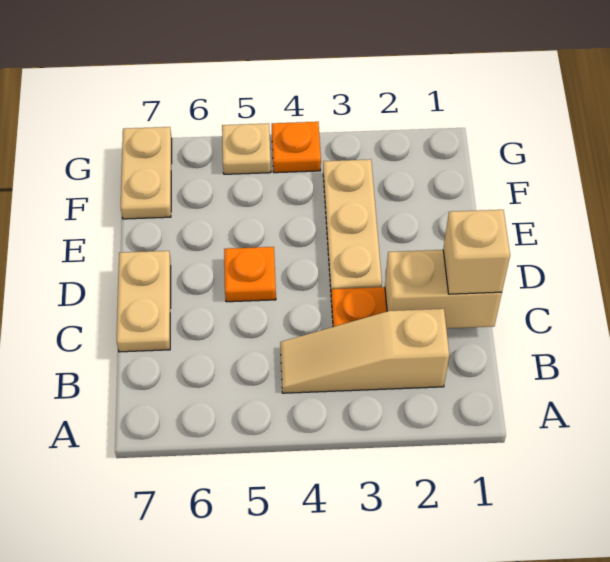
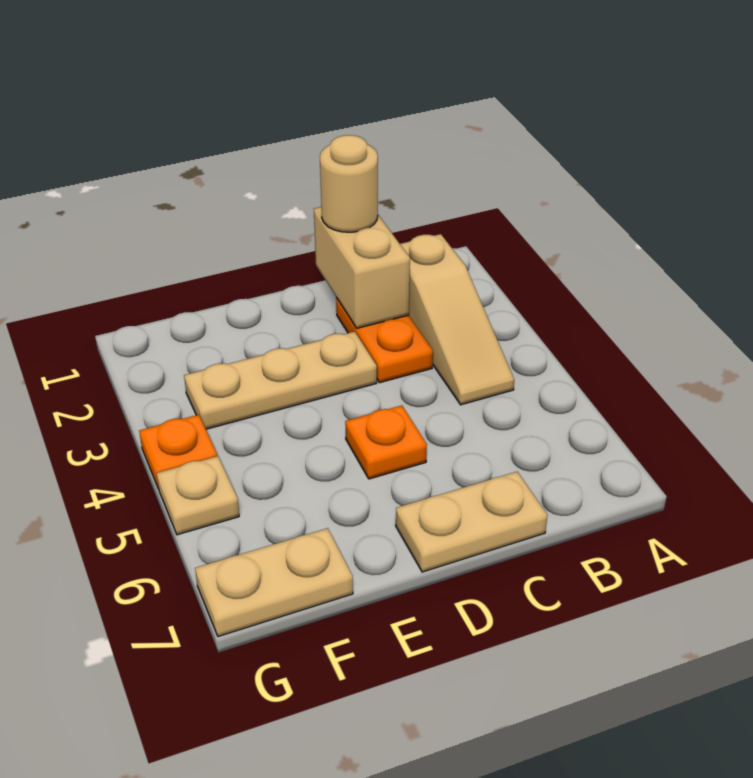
tan 1x1 brick [443,210,510,294] -> tan 1x1 round brick [320,135,378,232]

